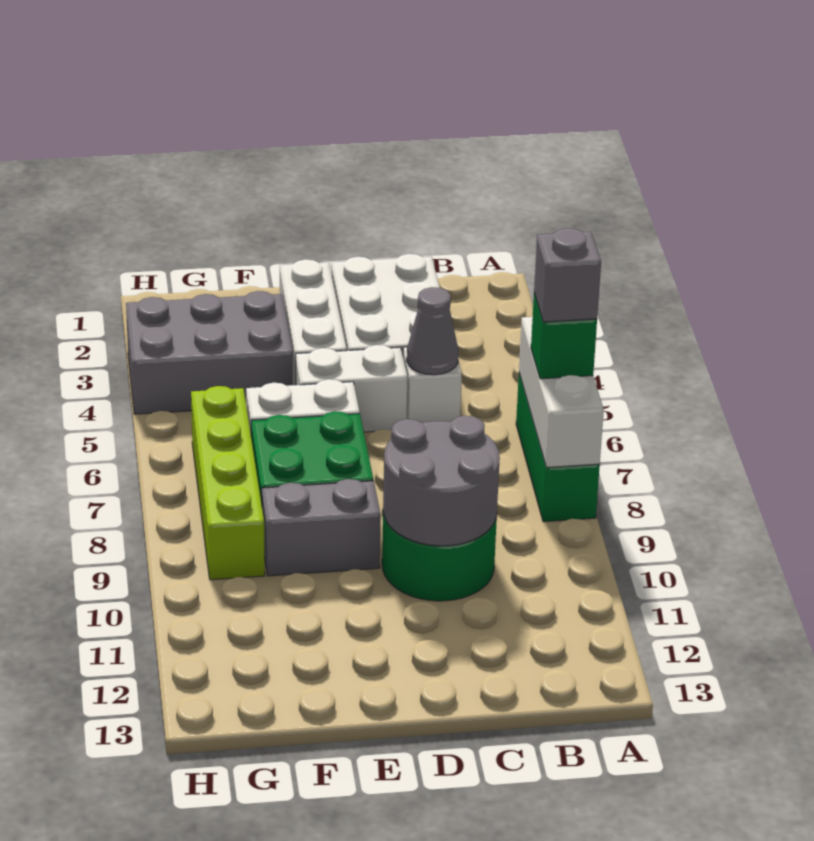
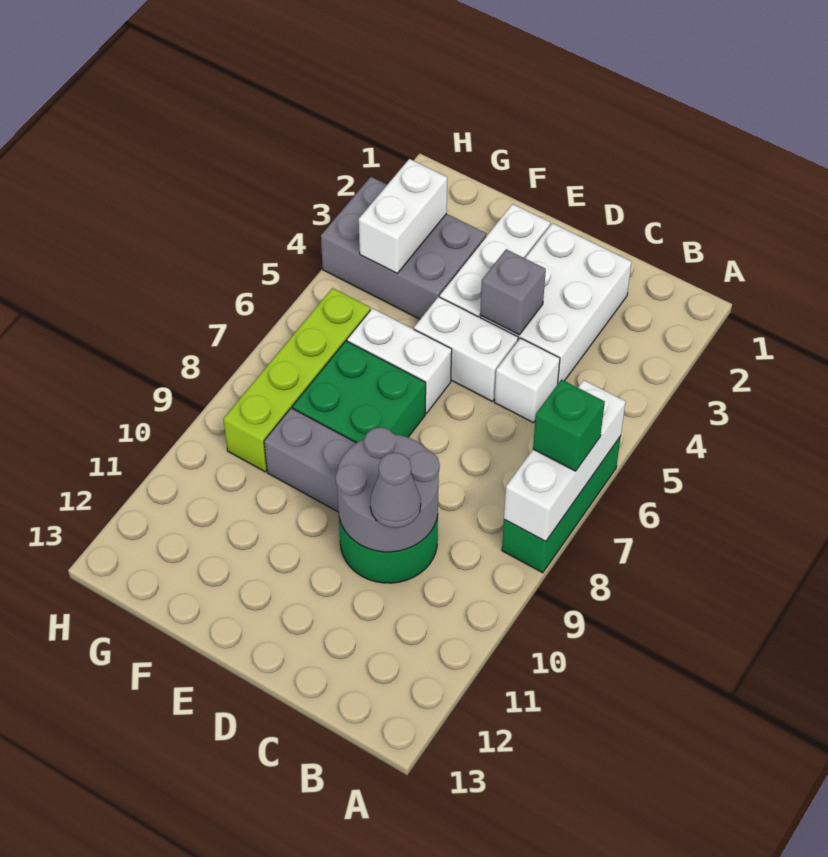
grey 1x1 brick [534,228,601,322] -> grey 1x1 brick moved to [480,249,546,335]
grey 1x1 cone [407,287,458,375] -> grey 1x1 cone moved to [370,452,421,528]
none -> white 1x2 brick [359,159,447,273]

